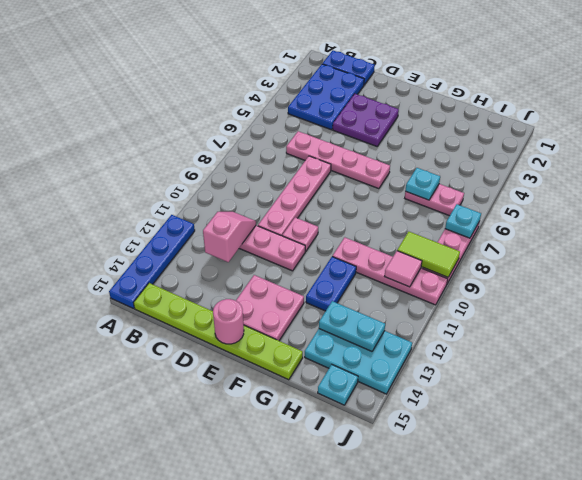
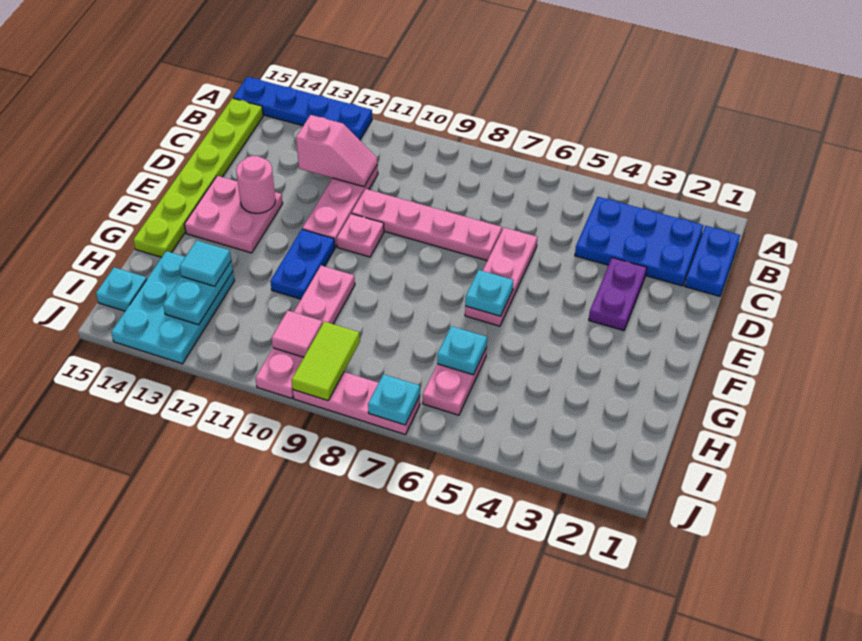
pink 1x4 plate [286,131,390,189] -> pink 1x3 plate [465,228,537,326]
purple 2x2 plate [333,94,399,146] -> purple 1x2 plate [589,258,647,331]
pink 1x1 round brick [213,299,244,344] -> pink 1x1 round brick moved to [236,156,276,213]
none -> cyan 1x1 plate [465,270,514,316]
blue 1x2 plate [306,257,356,311] -> blue 1x2 plate turned to [270,229,335,299]
none -> cyan 1x1 tile [179,241,231,286]

